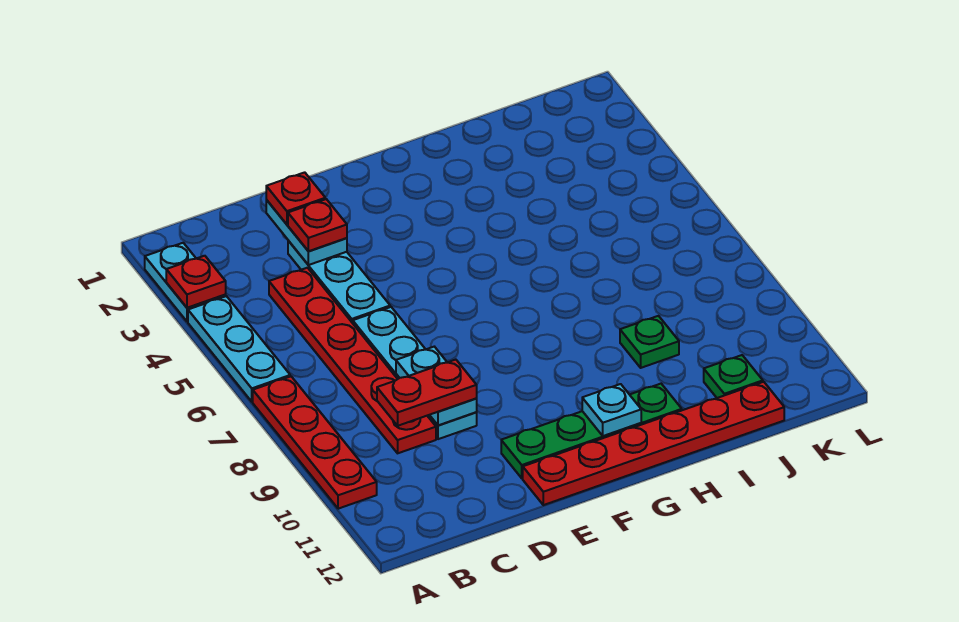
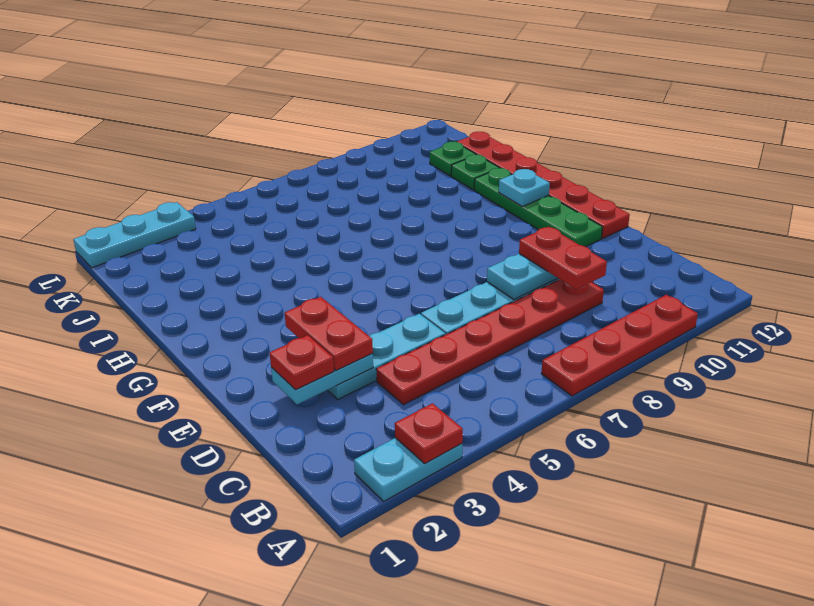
cyan 1x3 plate [188,296,290,402] -> cyan 1x3 plate moved to [73,202,196,268]
red 1x1 plate [288,199,347,251] -> red 1x2 plate [285,297,373,370]
green 1x1 plate [620,316,679,368] -> green 1x1 plate moved to [451,154,499,190]

